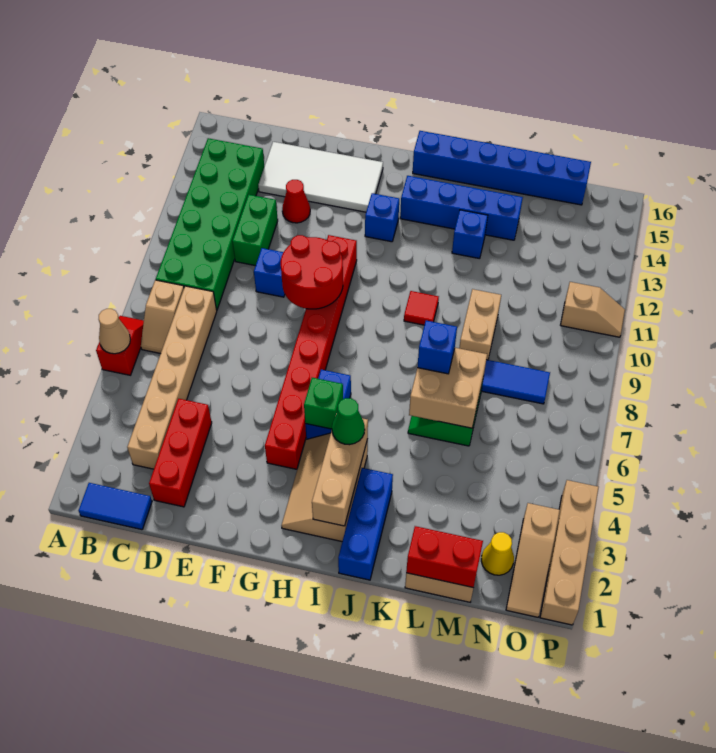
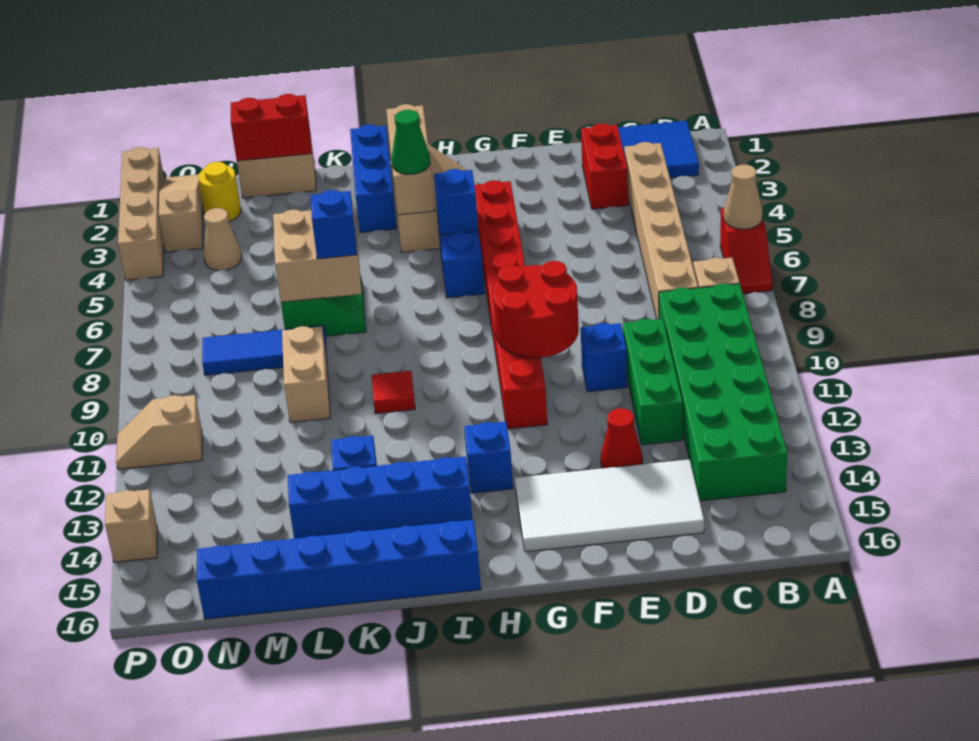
blue 1x2 tile [79,483,152,530] -> blue 2x2 tile [618,121,699,178]
red 1x3 brick [149,399,212,507] -> red 1x2 brick [581,124,628,209]
green 1x2 brick [232,195,278,266] -> green 1x3 brick [623,319,683,445]
green 1x1 brick [304,378,343,429] -> blue 1x1 brick [434,169,478,235]
yellow 1x1 cone [481,532,514,575] -> yellow 1x1 round brick [198,162,241,221]
none -> tan 1x1 cone [203,208,242,271]
none -> tan 1x1 brick [105,490,158,562]

